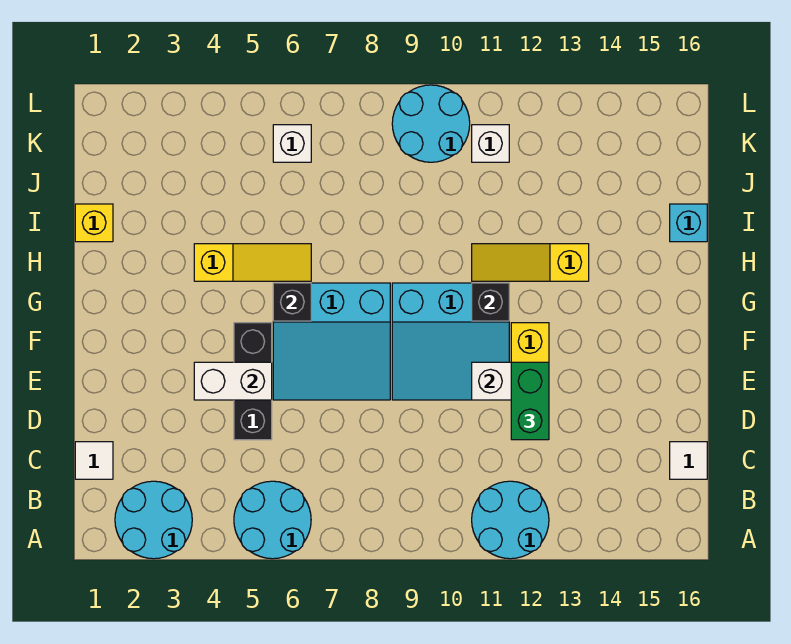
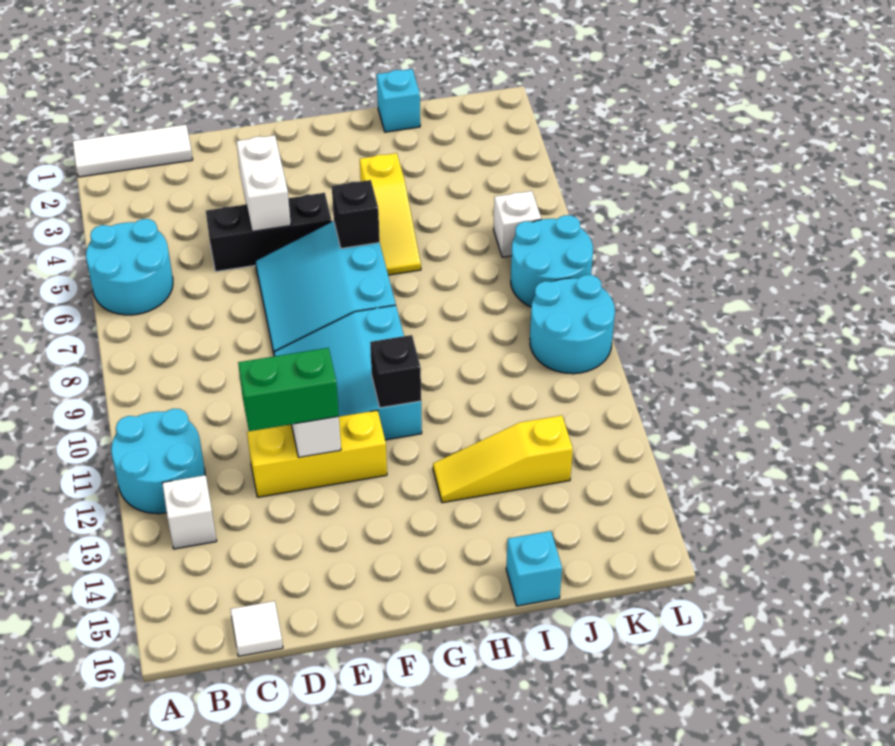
cyan 2x2 round brick [115,481,192,559] -> cyan 2x2 round brick moved to [511,215,593,307]
white 1x1 tile [75,442,113,479] -> white 1x3 tile [73,125,193,177]
yellow 1x3 slope [472,244,589,281] -> yellow 1x3 slope turned to [433,415,573,503]
yellow 1x1 brick [75,204,113,242] -> cyan 1x1 brick [377,69,420,132]
white 1x1 brick [472,125,509,162] -> white 1x1 brick moved to [162,475,217,549]

